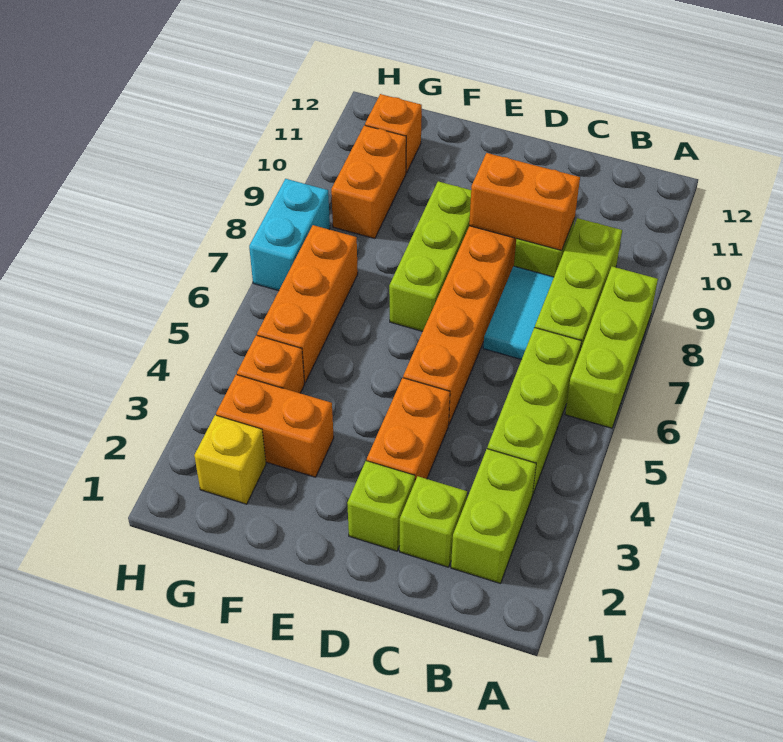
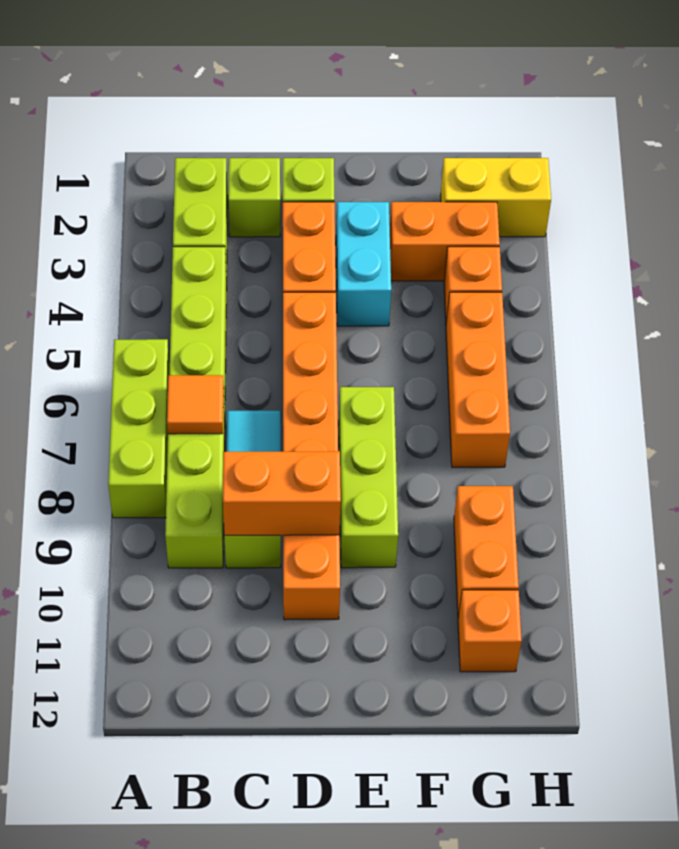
none -> orange 1x1 tile [167,375,223,434]
yellow 1x1 brick [194,415,266,504] -> yellow 1x2 brick [440,158,551,237]
cyan 1x2 brick [249,179,330,291] -> cyan 1x2 brick moved to [336,202,391,326]

